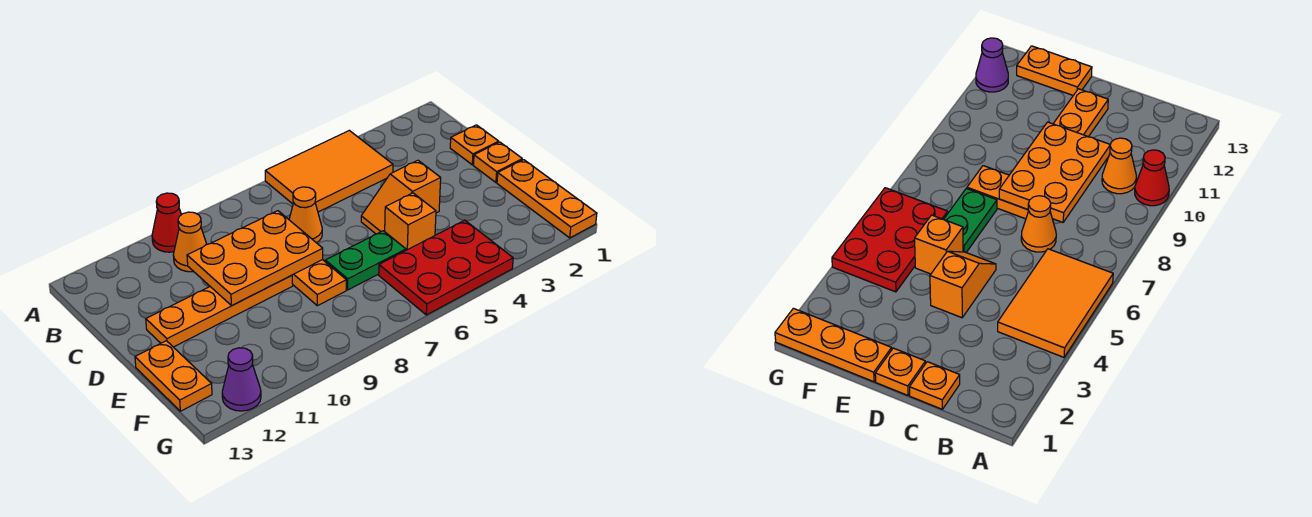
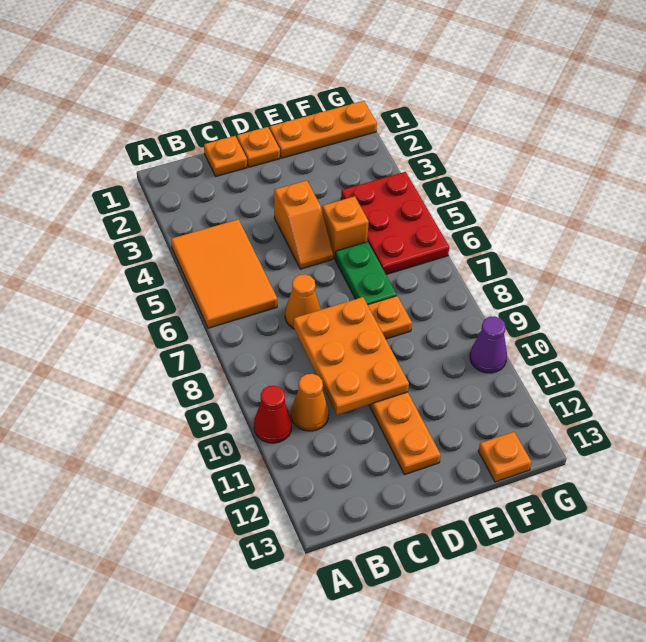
orange 1x2 plate [135,341,212,411] -> orange 1x1 plate [478,432,531,482]
purple 1x1 cone [222,348,261,411] -> purple 1x1 cone moved to [470,316,507,373]

